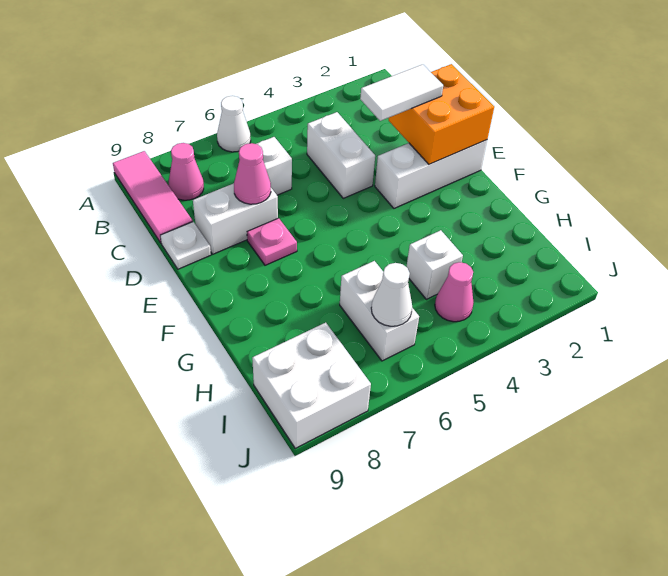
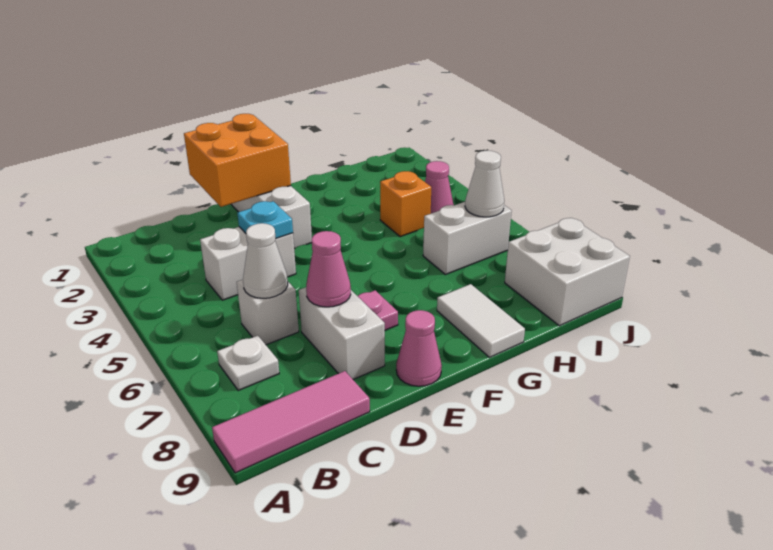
white 1x1 cone [217,96,251,152] -> white 1x1 cone moved to [243,223,288,298]
pink 1x1 cone [169,143,204,200] -> pink 1x1 cone moved to [396,310,442,386]
white 1x2 tile [360,64,443,121] -> white 1x2 tile moved to [437,284,525,357]
none -> cyan 1x1 plate [237,201,293,238]
white 1x1 plate [160,222,211,269] -> white 1x1 plate moved to [217,335,279,390]
white 1x1 brick [407,230,463,299] -> orange 1x1 brick [380,171,431,237]

